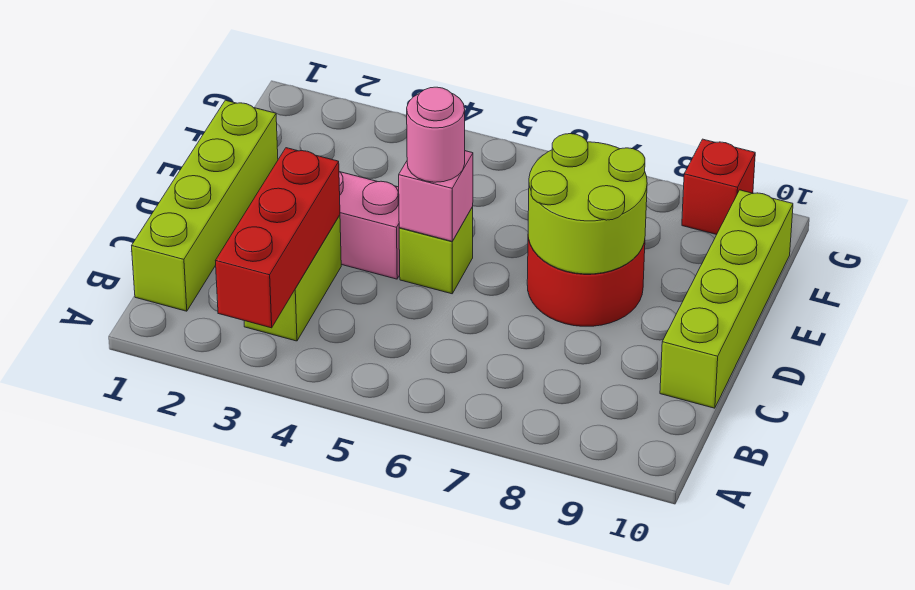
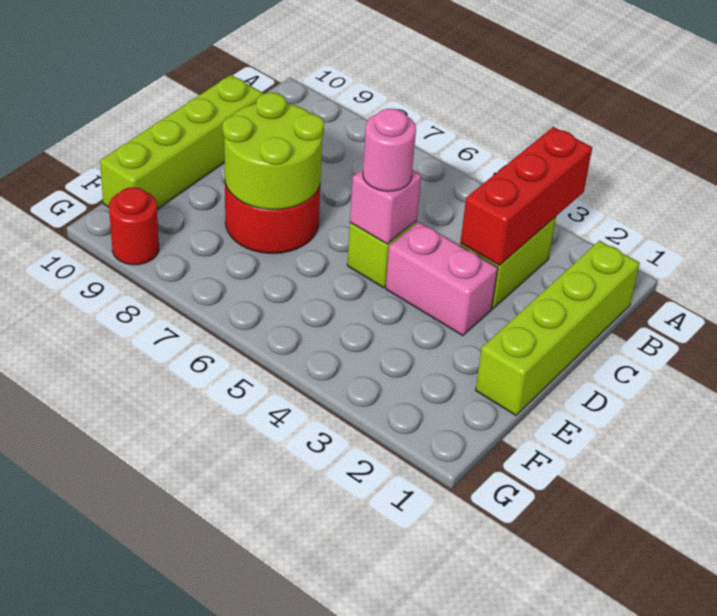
red 1x1 brick [682,139,755,235] -> red 1x1 round brick [109,187,159,265]

